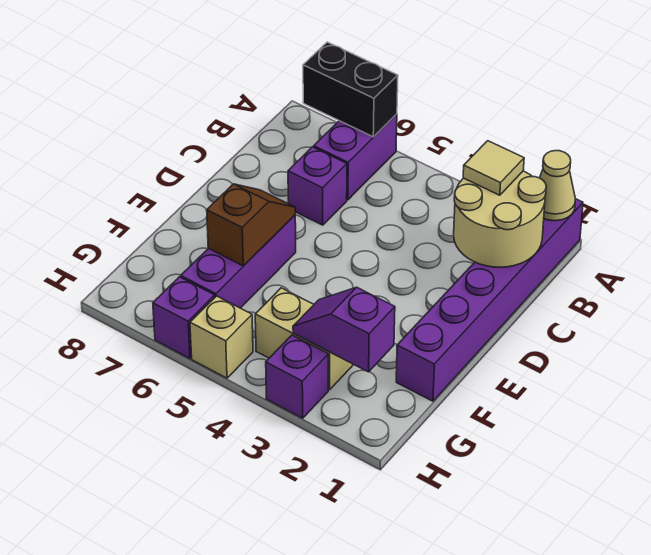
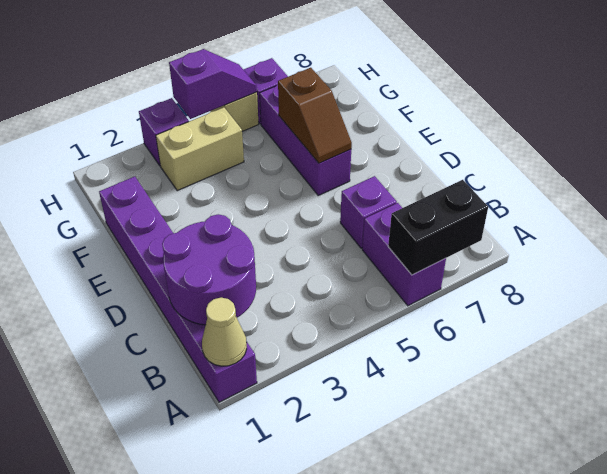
tan 2x2 round brick [454,171,546,267] -> purple 2x2 round brick [162,214,256,325]
tan 1x1 tile [463,141,524,195] -> none
purple 1x2 slope [293,287,395,372] -> purple 1x2 slope moved to [169,49,257,119]

